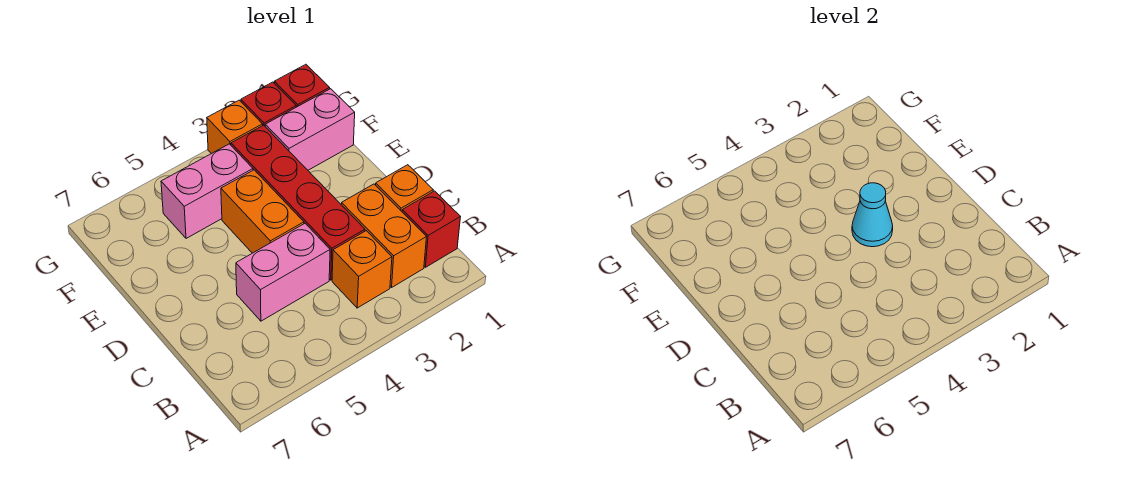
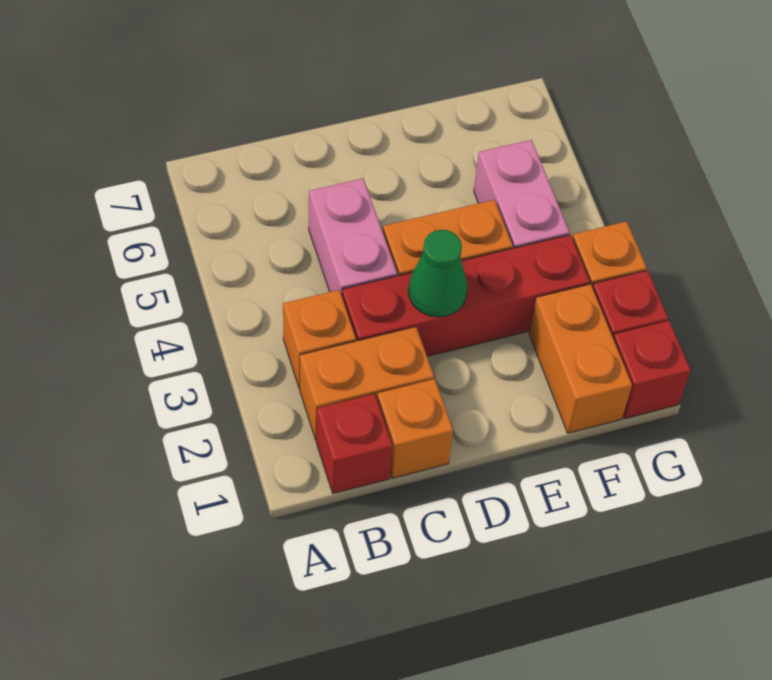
cyan 1x1 cone [852,183,893,247] -> green 1x1 cone [408,230,468,317]
pink 1x2 brick [265,89,355,170] -> orange 1x2 brick [529,284,632,433]

